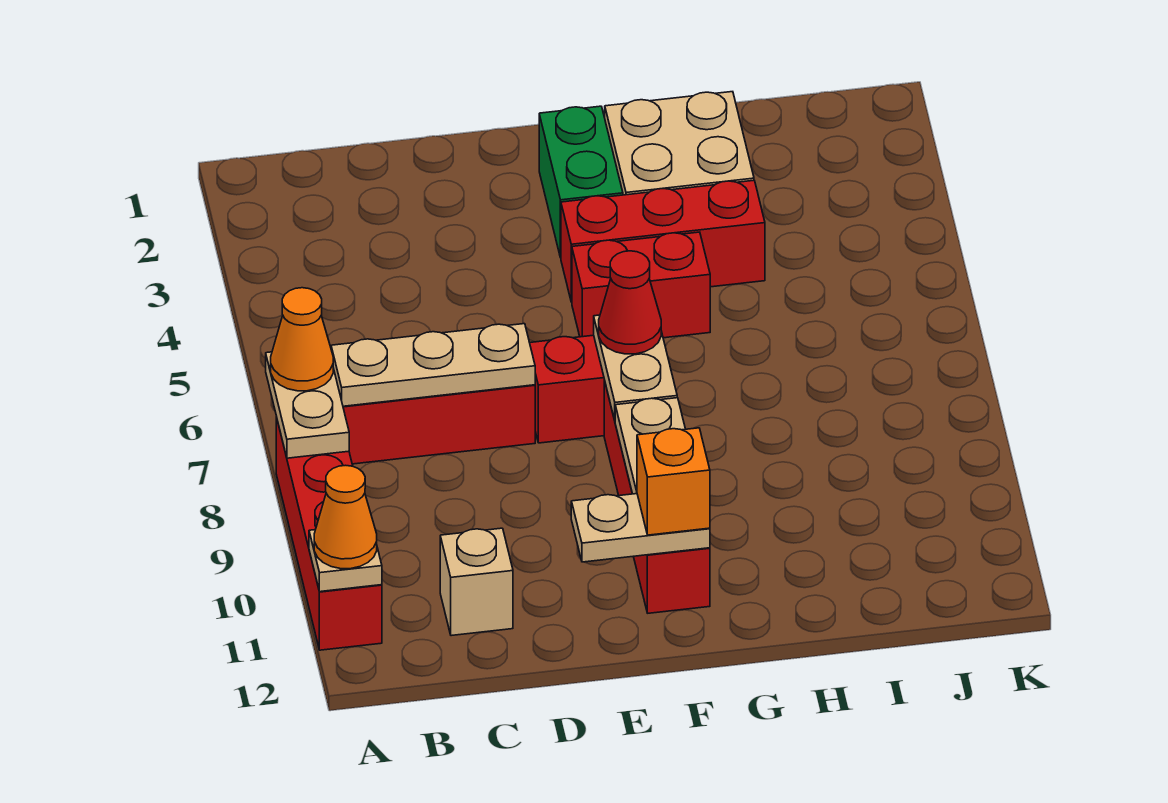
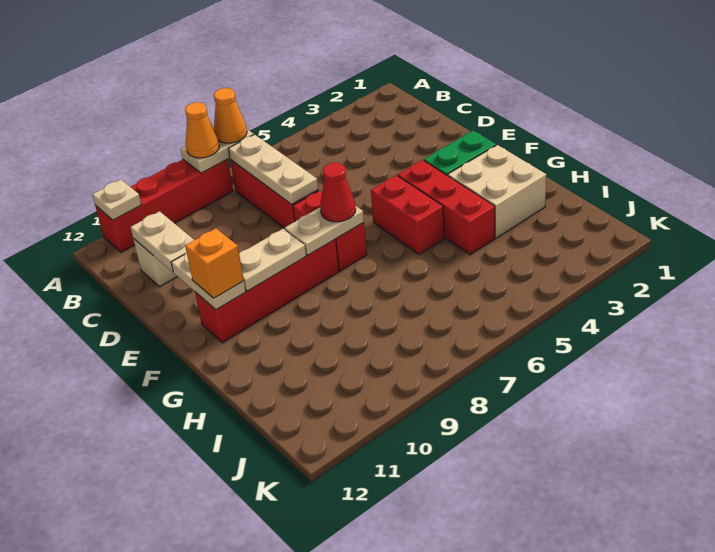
orange 1x1 cone [314,465,377,569] -> orange 1x1 cone moved to [185,102,219,158]
none -> tan 1x2 plate [130,211,194,272]

